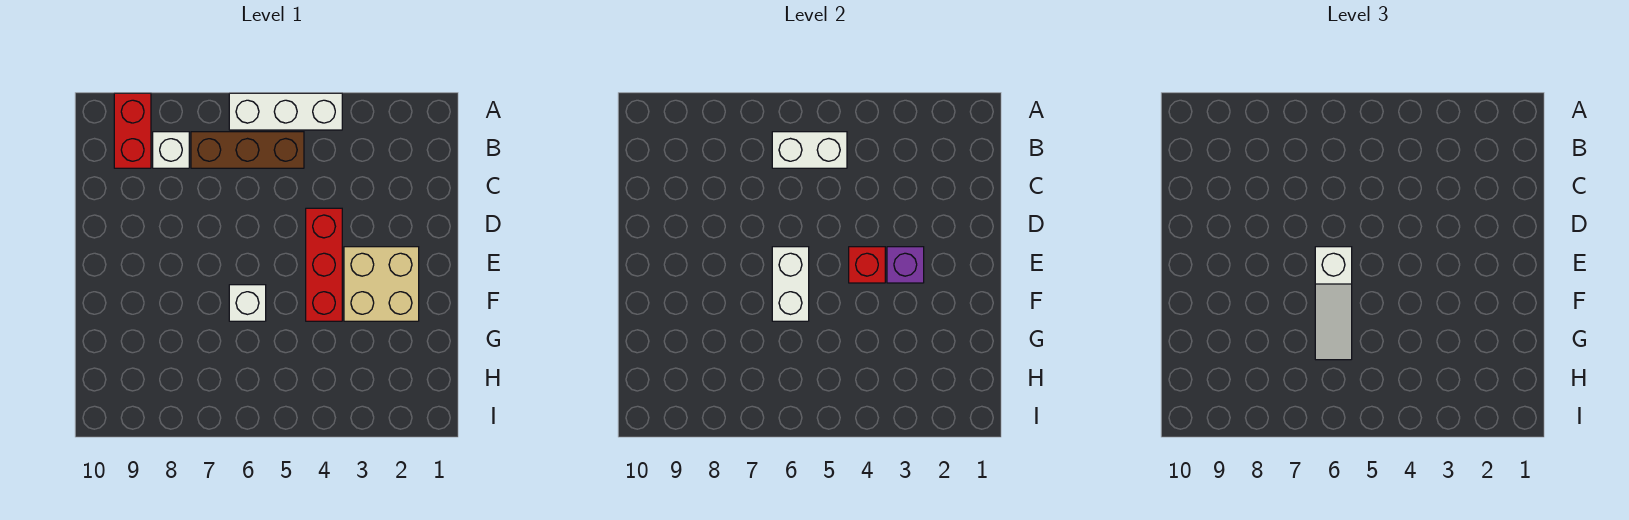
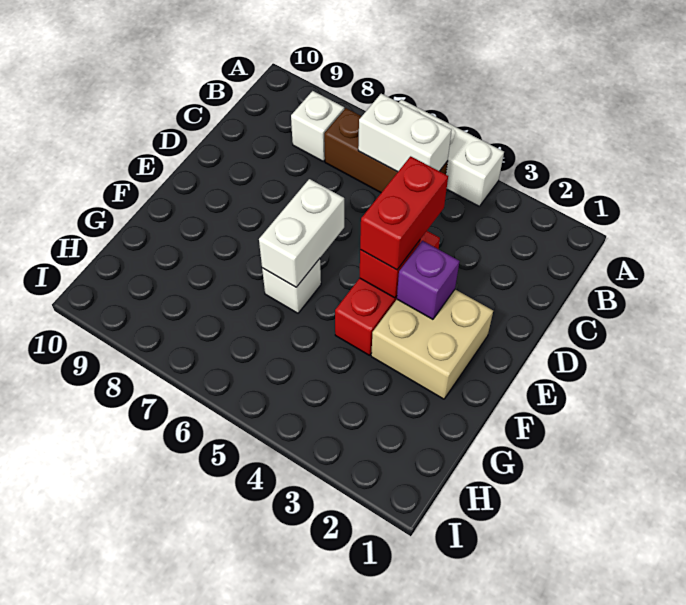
red 1x2 brick [114,93,151,168] -> red 1x2 brick moved to [360,156,448,270]
white 1x3 slope [1315,247,1352,360] -> none

